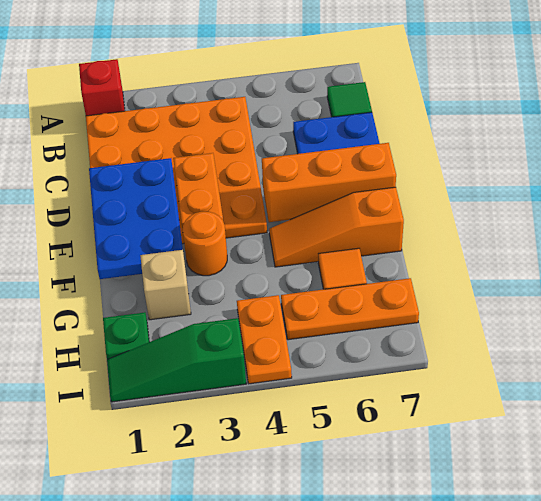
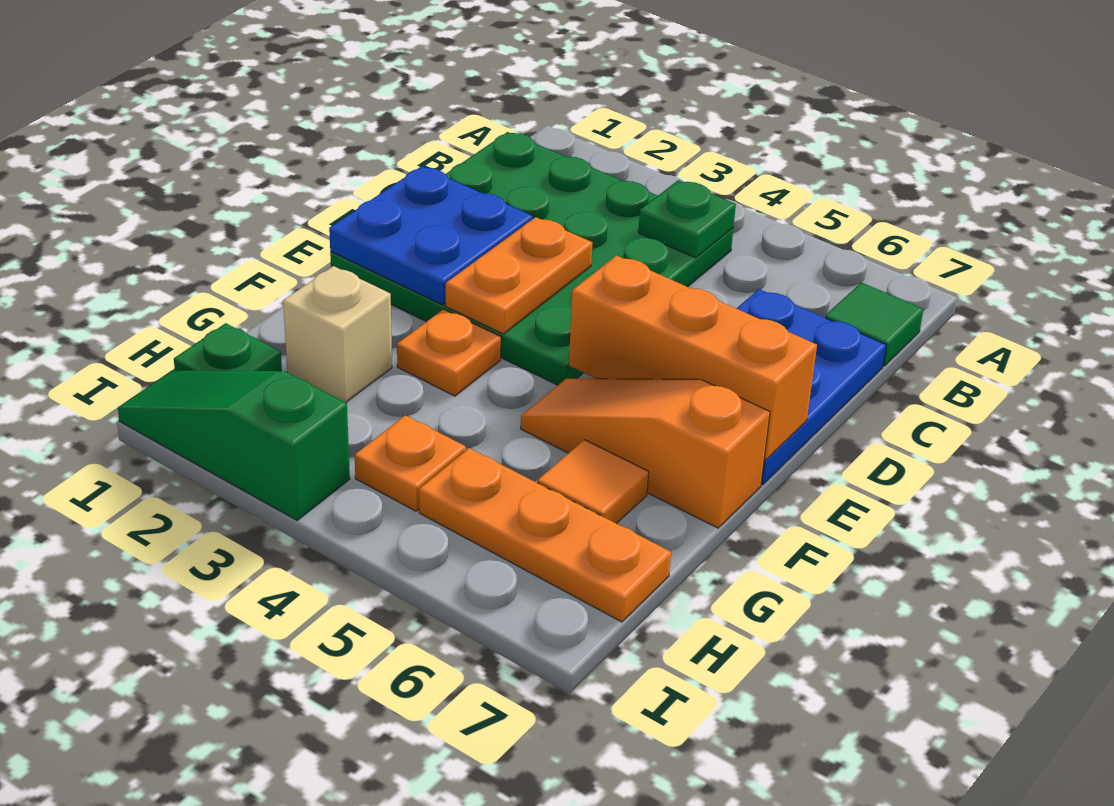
red 1x1 brick [79,59,125,116] -> none
orange 4x4 plate [86,97,267,244] -> green 4x4 plate [330,132,733,385]
none -> green 1x1 plate [638,180,736,258]
blue 2x3 plate [89,158,183,279] -> blue 2x2 plate [329,166,533,305]
orange 1x1 round brick [183,212,227,276] -> orange 1x1 plate [397,309,501,396]
orange 1x2 plate [237,295,292,384] -> orange 1x1 plate [355,415,466,511]

